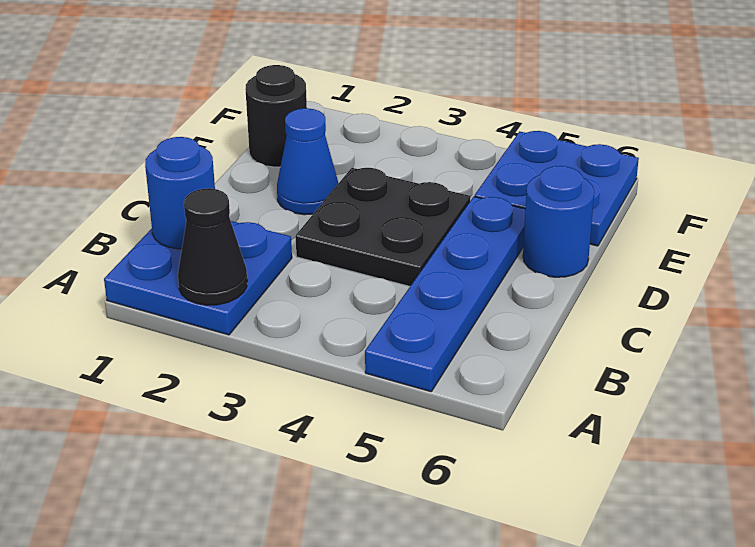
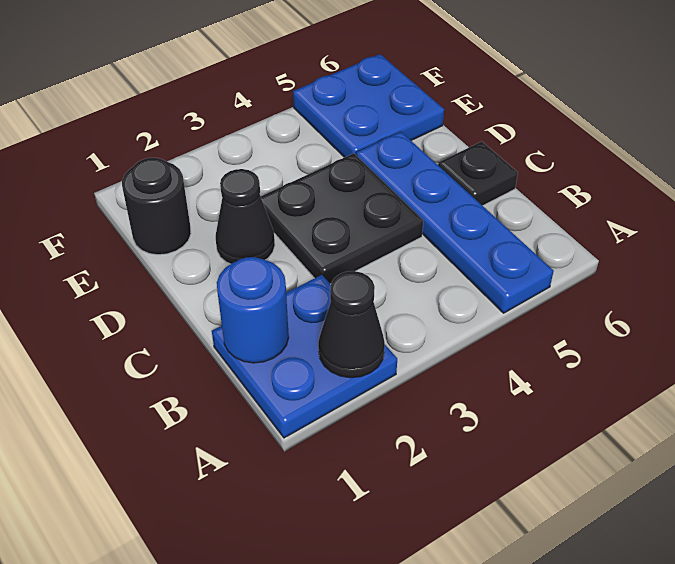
none -> black 1x1 plate [438,141,518,206]
blue 1x1 cone [277,108,338,215] -> black 1x1 cone [216,169,275,264]
blue 1x1 round brick [523,166,594,277] -> none

